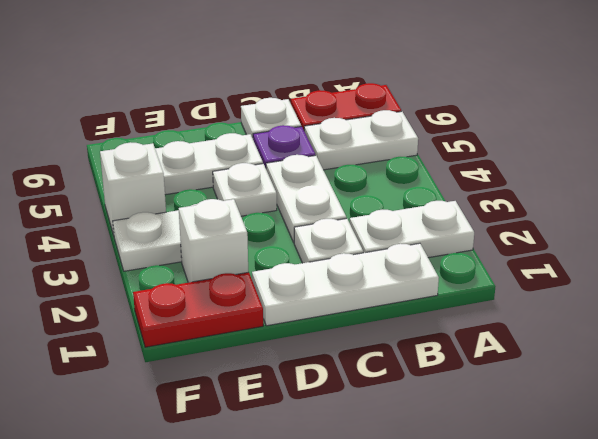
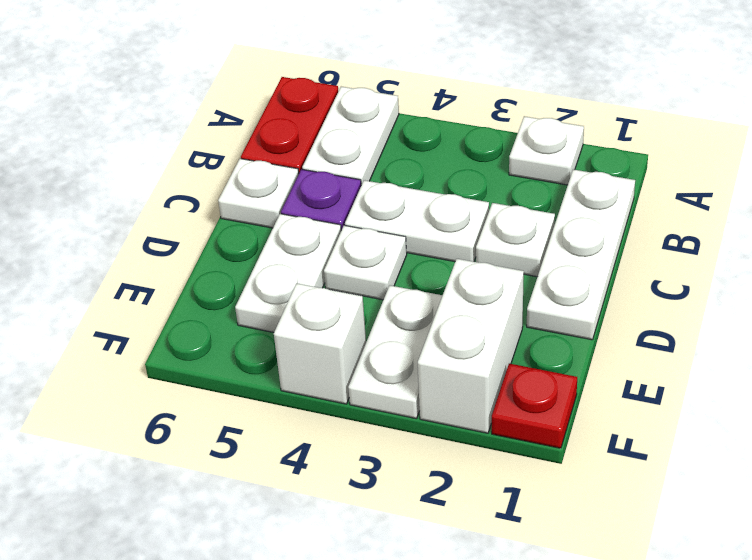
white 1x2 plate [350,201,474,258] -> white 1x1 plate [509,116,584,185]
red 1x2 plate [133,272,263,347] -> red 1x1 plate [492,364,577,448]
white 1x1 brick [179,199,248,283] -> white 1x2 brick [418,259,524,433]

